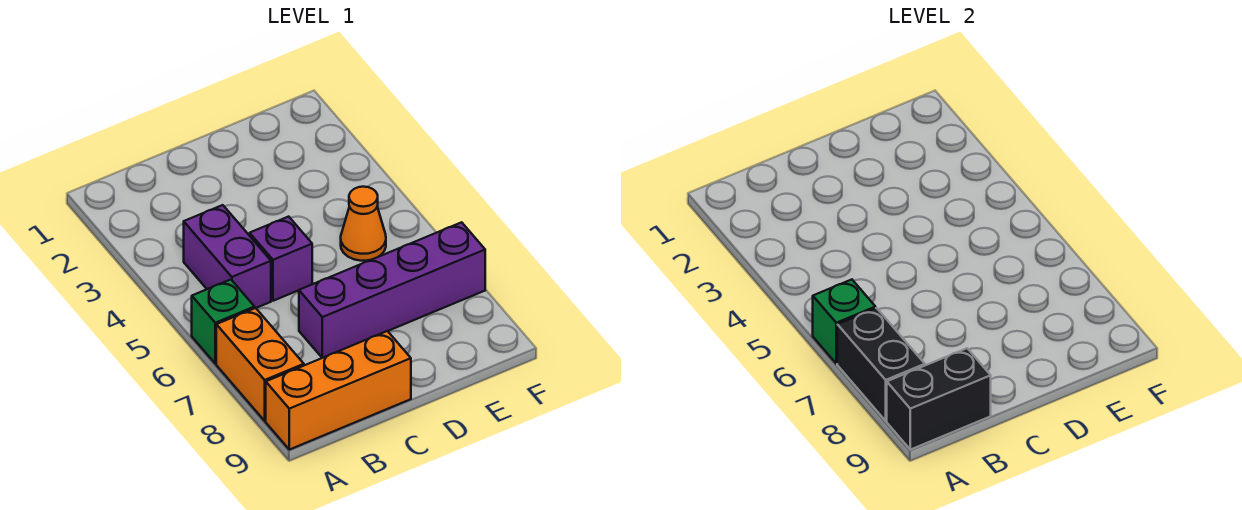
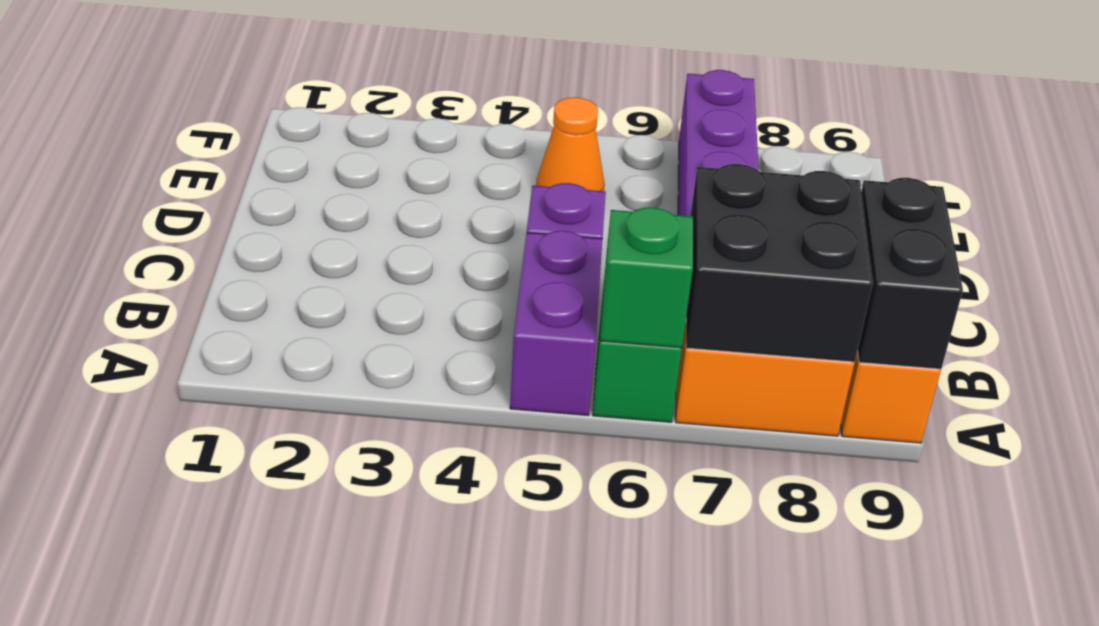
black 1x2 brick [837,308,925,421] -> black 2x2 brick [686,164,873,362]
purple 1x2 brick [184,205,271,308] -> purple 1x2 brick turned to [510,231,603,416]

